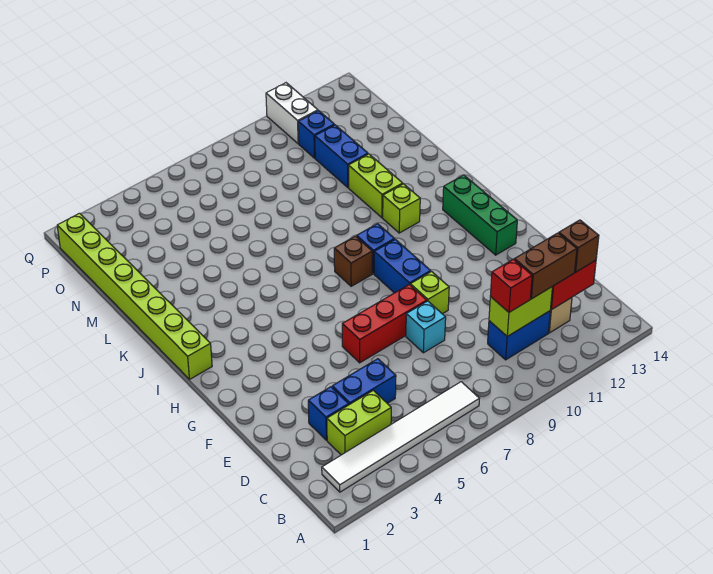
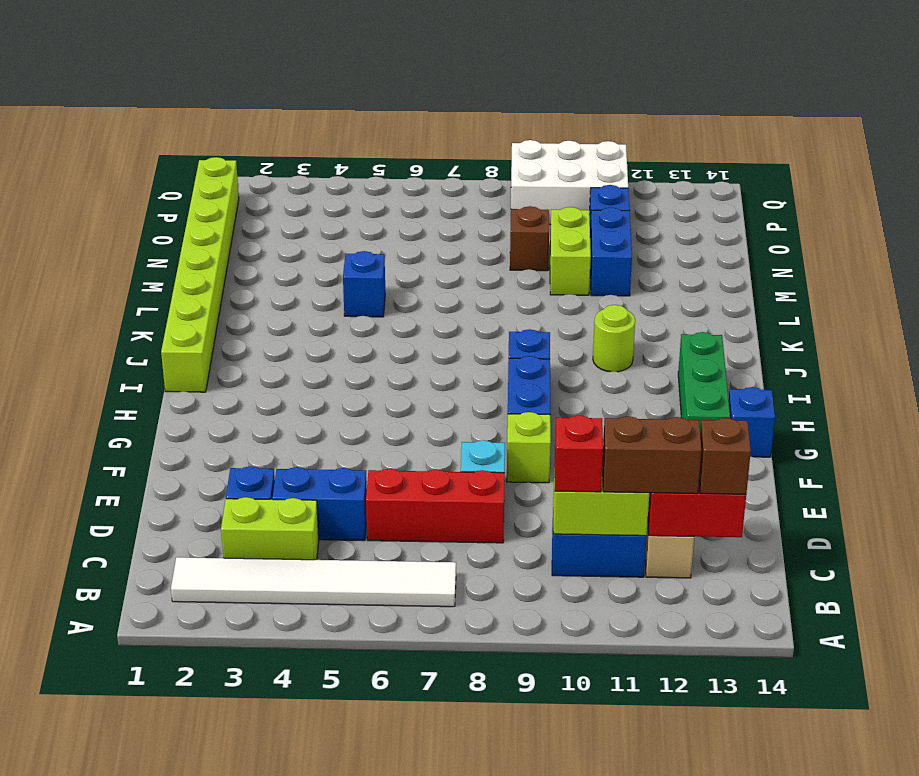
red 1x3 brick [342,284,427,363] -> red 1x3 brick moved to [366,469,505,543]
none -> blue 1x1 brick [729,387,775,457]
brown 1x1 brick [334,236,372,286] -> brown 1x1 brick moved to [510,206,549,271]
lime 1x1 brick [383,184,420,233] -> lime 1x1 round brick [593,305,635,372]
lime 1x2 brick [348,154,403,218] -> lime 1x2 brick moved to [550,207,591,295]
none -> blue 1x1 brick [343,251,385,317]
white 1x2 brick [266,83,318,144] -> white 2x3 brick [511,140,628,225]

